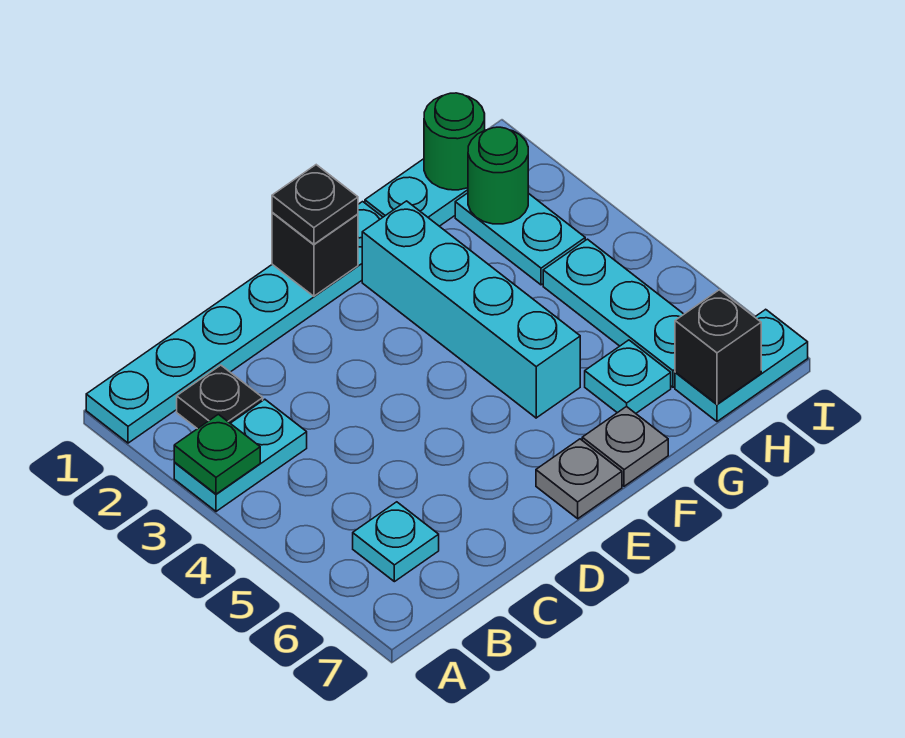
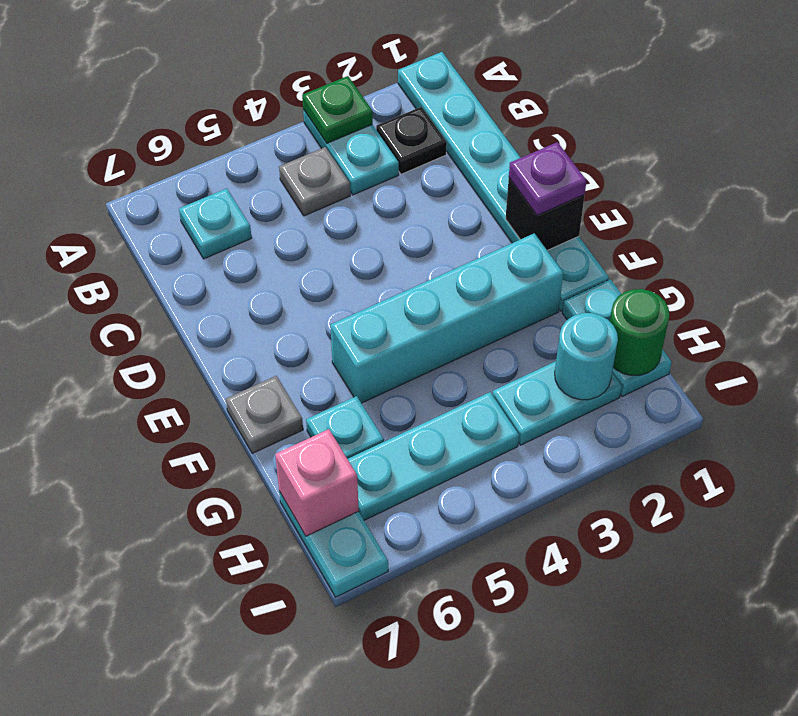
black 1x1 plate [272,165,358,244] -> purple 1x1 plate [509,142,587,216]
grey 1x1 plate [536,439,622,519] -> grey 1x1 plate moved to [279,147,350,216]
green 1x1 round brick [468,127,528,224] -> cyan 1x1 round brick [555,313,618,400]
black 1x1 brick [675,290,761,404] -> pink 1x1 brick [275,429,359,536]

